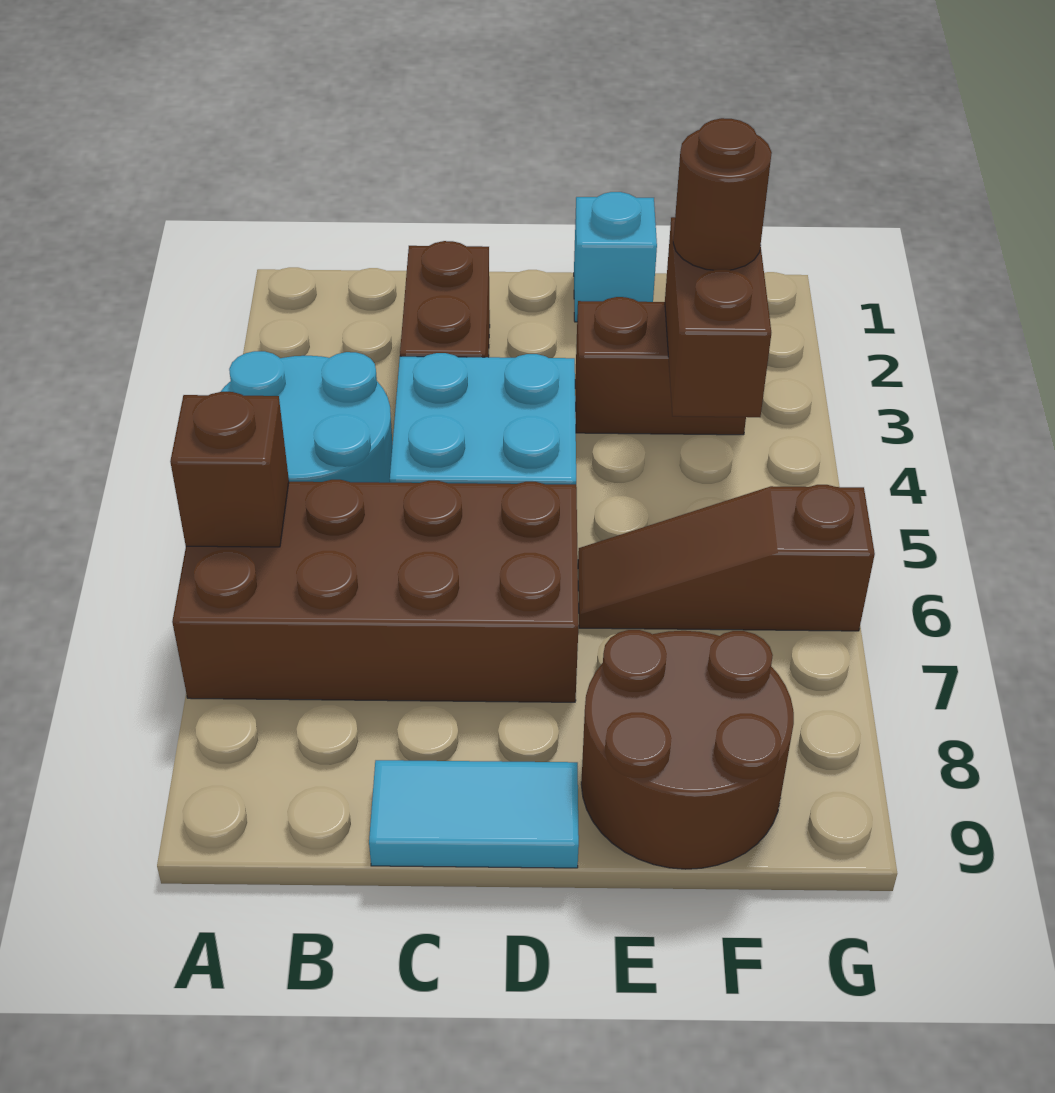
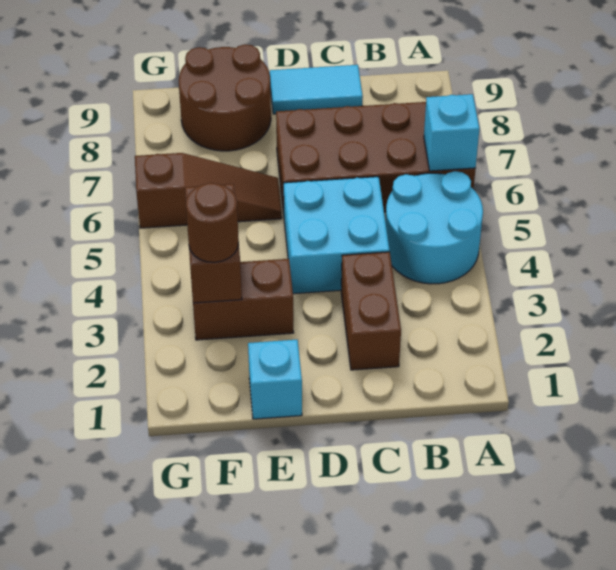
brown 1x1 brick [170,392,289,547] -> cyan 1x1 brick [424,94,479,171]

